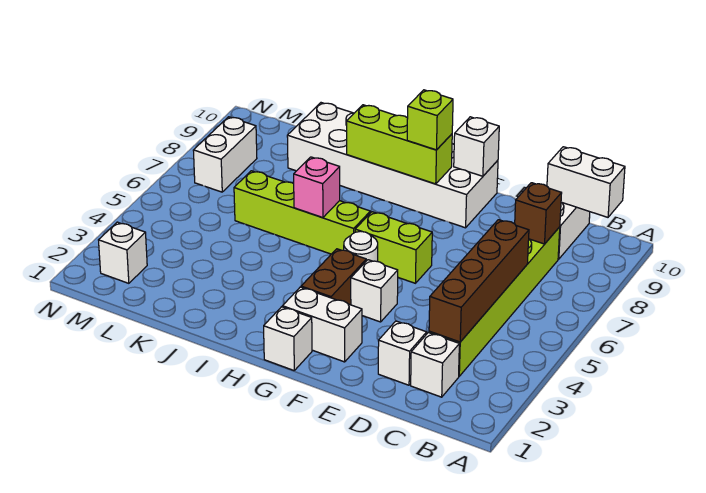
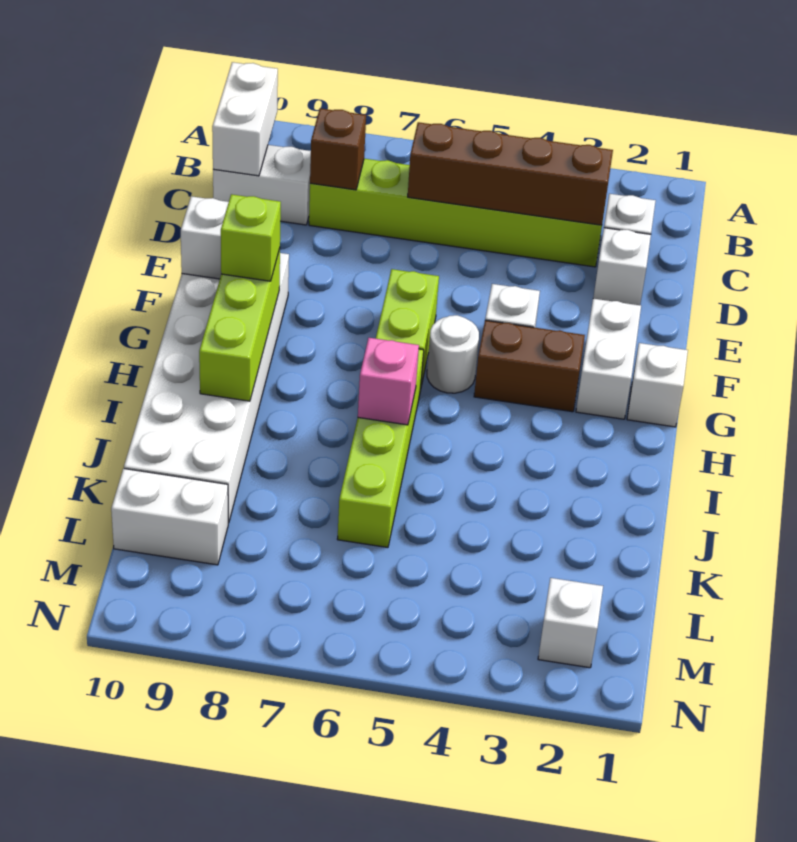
white 1x2 brick [193,117,257,192] -> white 1x2 brick moved to [111,469,228,565]

